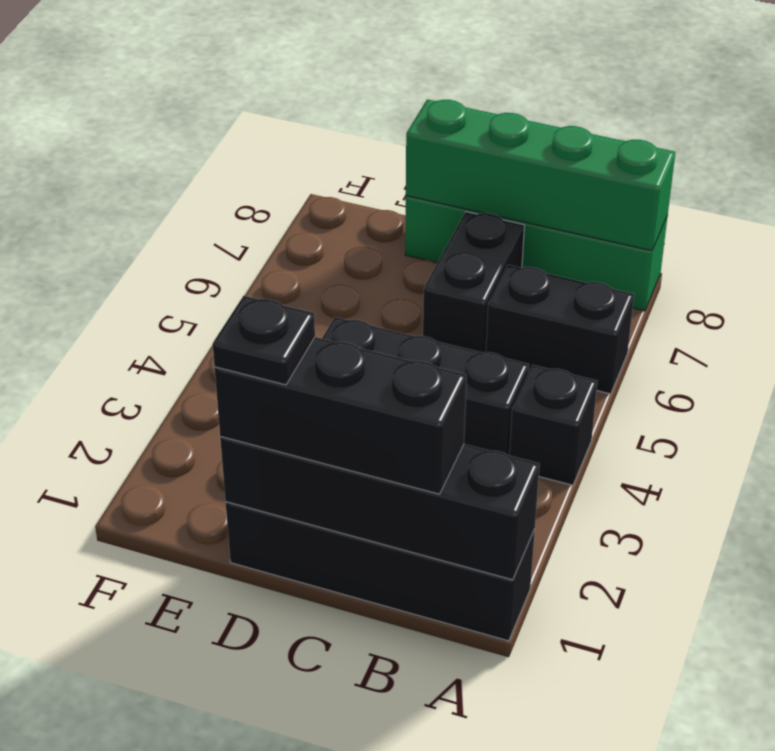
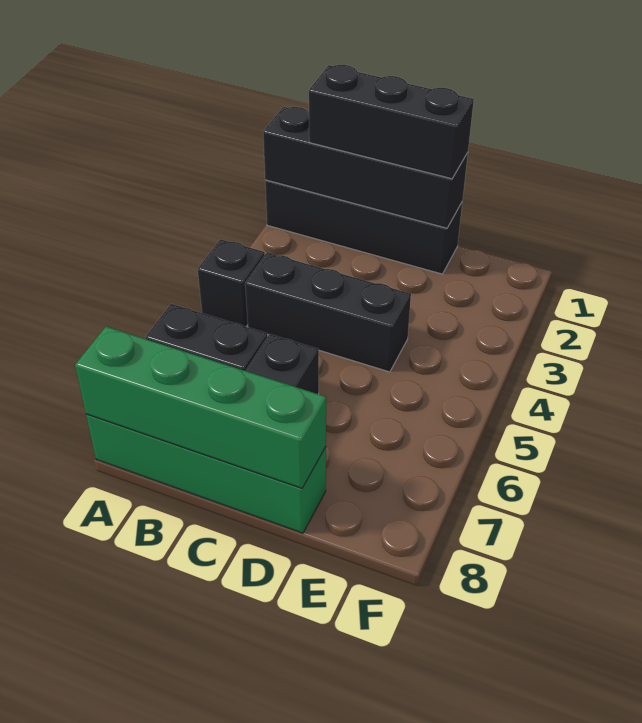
black 1x1 plate [213,296,315,385] -> none

